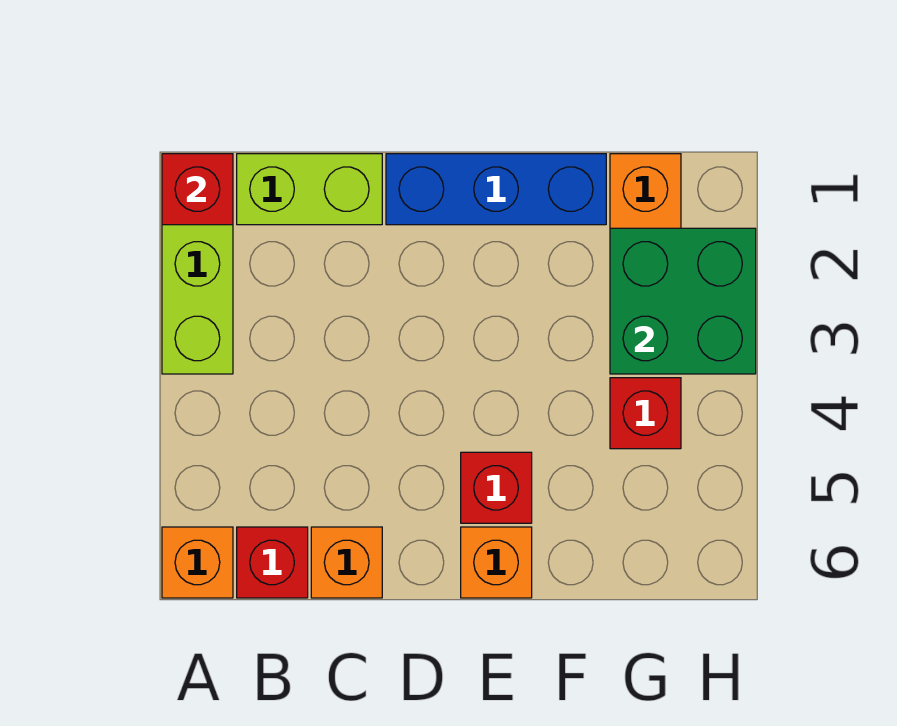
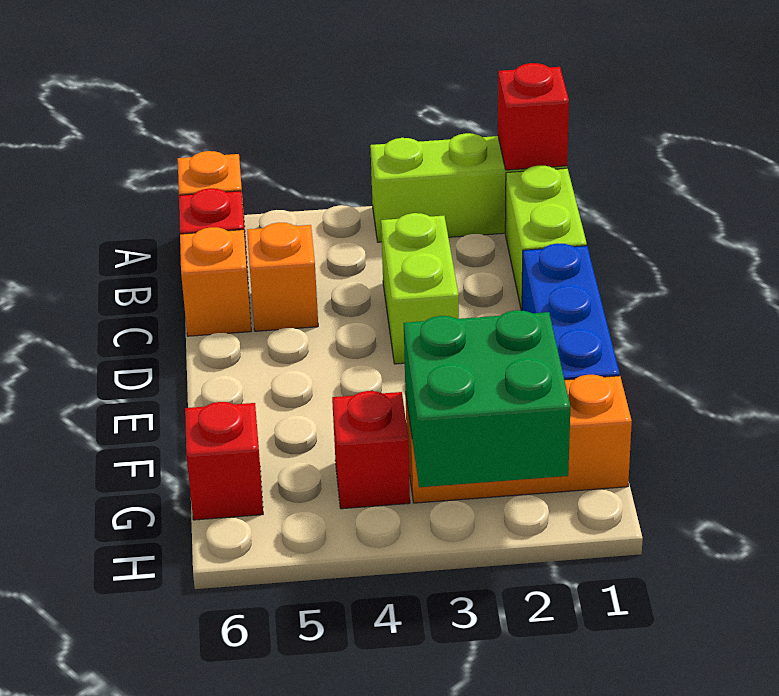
none -> lime 1x2 brick [381,213,459,364]
red 1x1 brick [461,452,532,523] -> red 1x1 brick moved to [185,402,263,520]
orange 1x1 brick [461,527,532,598] -> orange 1x1 brick moved to [247,223,318,331]

